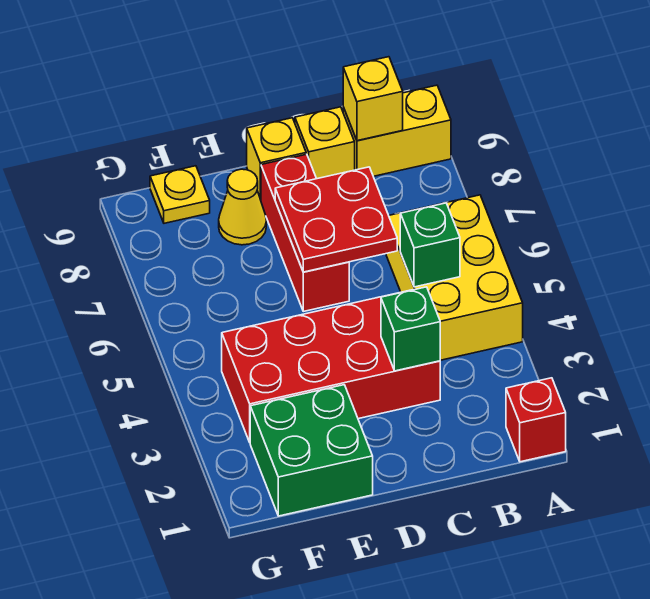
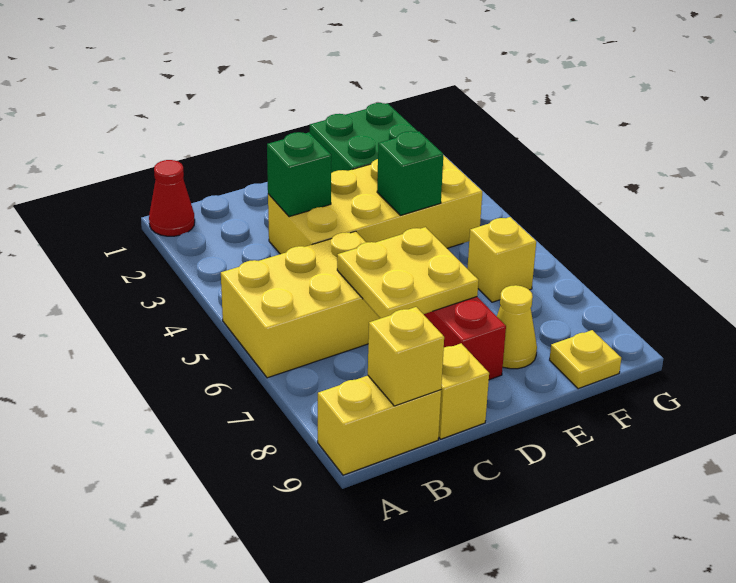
red 1x1 brick [506,378,566,462] -> red 1x1 cone [149,160,195,236]
yellow 2x3 brick [386,195,523,360] -> yellow 2x3 brick turned to [221,231,380,378]
green 1x1 brick [400,203,460,287] -> green 1x1 brick moved to [377,131,443,215]
red 2x4 brick [222,290,440,442] -> yellow 2x4 brick [268,155,482,254]
red 2x2 plate [275,167,397,272] -> yellow 2x2 plate [337,227,479,318]
yellow 1x1 brick [247,118,306,200] -> yellow 1x1 brick moved to [467,217,536,302]

